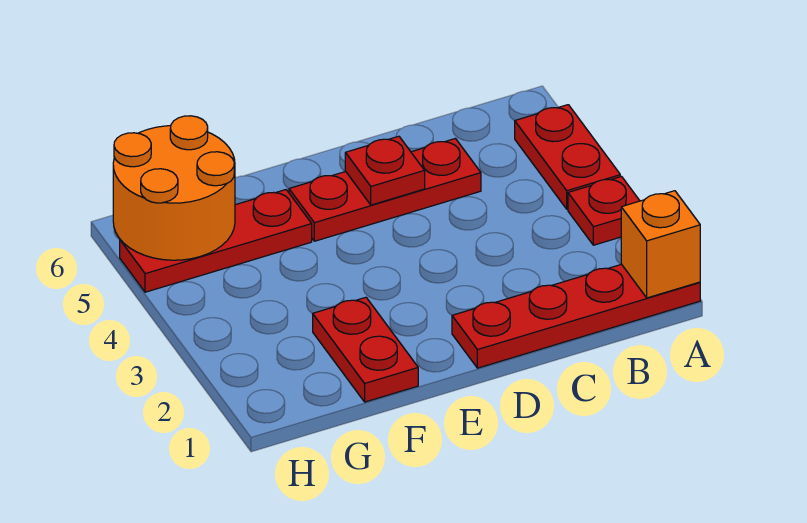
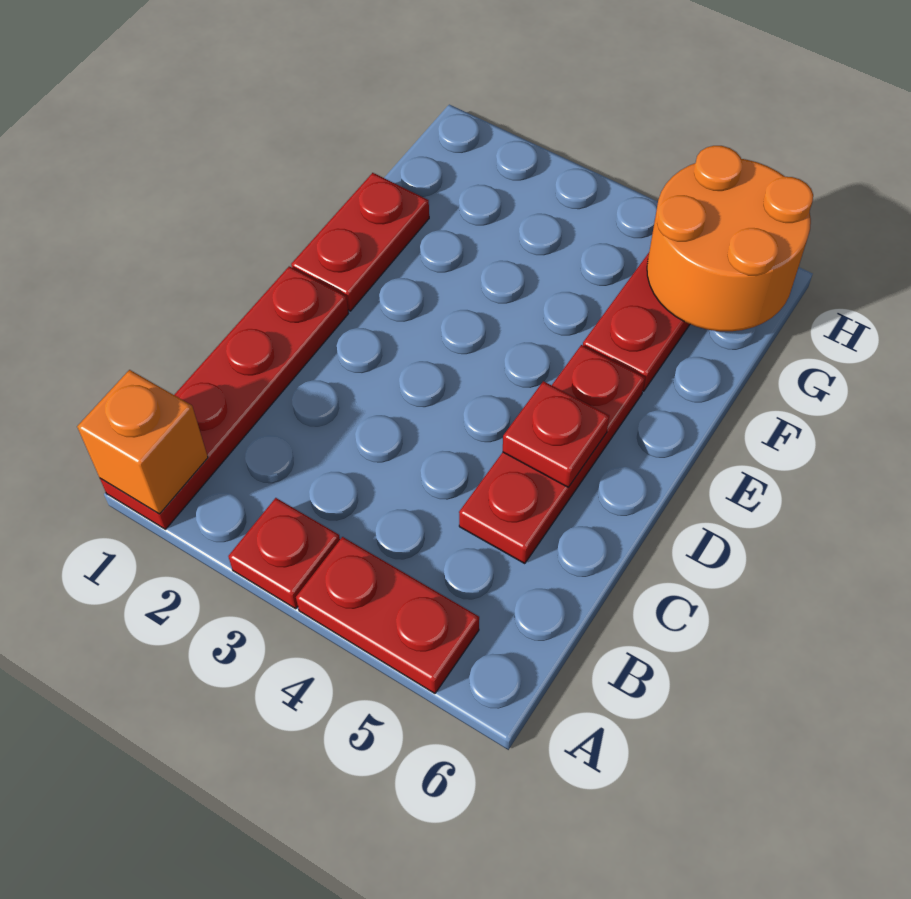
red 1x2 plate [313,297,418,402] -> red 1x2 plate turned to [291,173,429,311]

